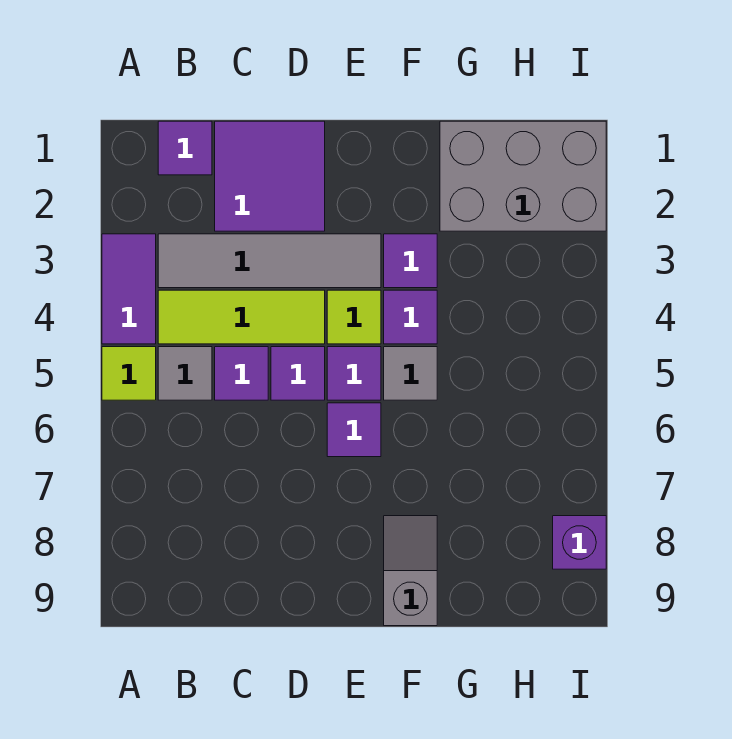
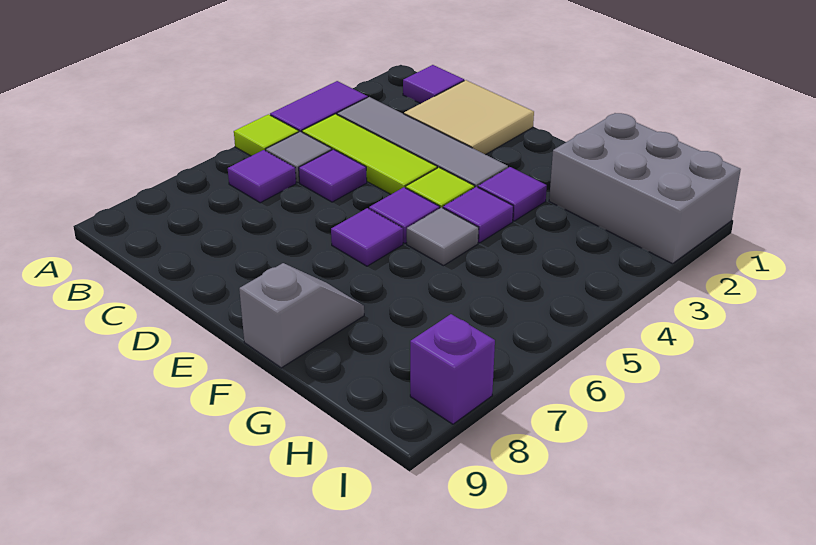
purple 2x2 tile [215,121,325,231] -> tan 2x2 tile [404,80,534,155]
purple 1x1 tile [271,347,325,400] -> purple 1x1 tile moved to [228,150,296,203]

